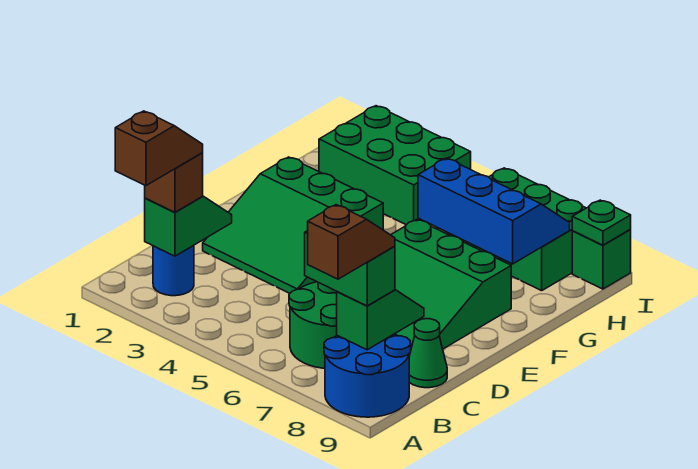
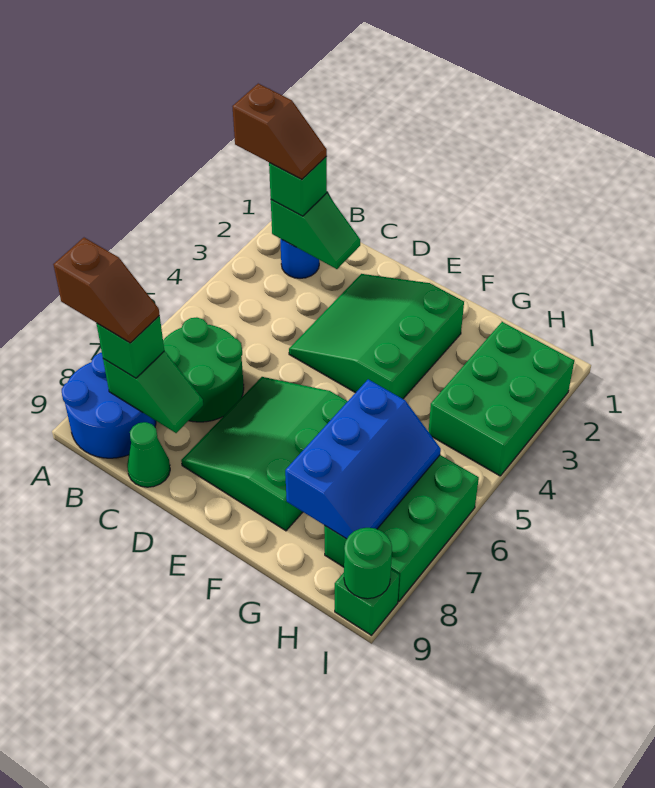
brown 1x1 brick [145,153,203,212] -> green 1x1 brick [269,156,327,216]
green 1x2 brick [305,231,395,306] -> green 1x1 brick [96,316,164,378]
green 1x1 plate [572,200,631,245] -> green 1x1 round brick [344,528,392,599]

